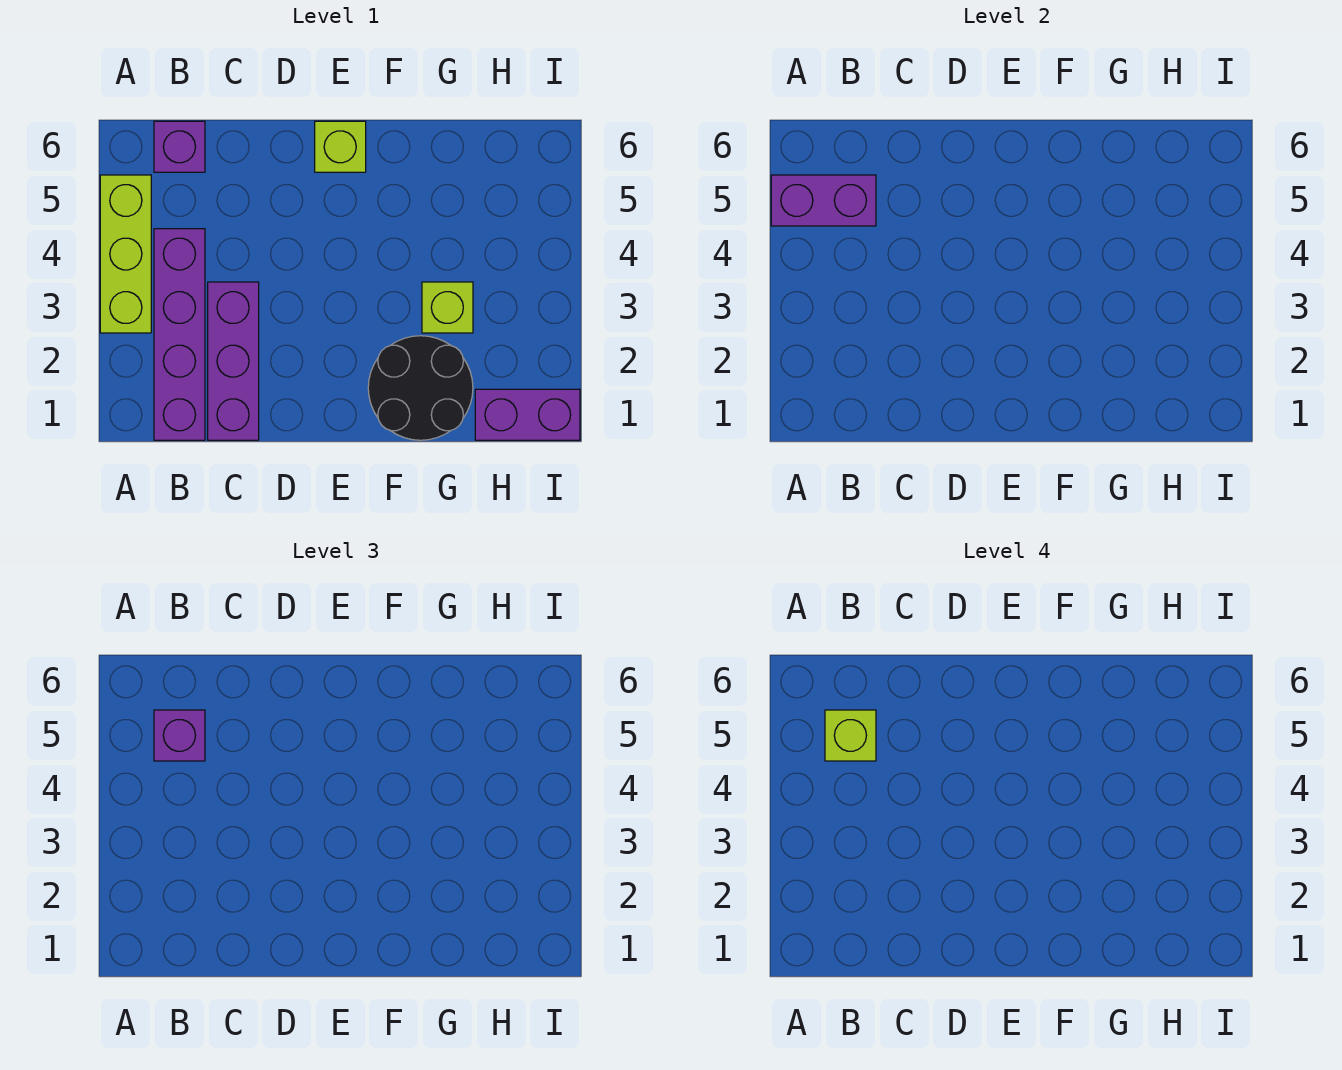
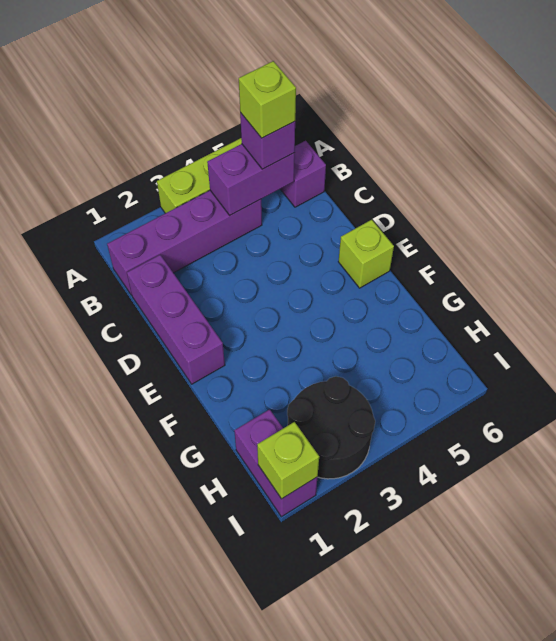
purple 1x2 brick [771,175,876,226] -> purple 1x2 brick turned to [207,144,295,215]
purple 1x3 brick [208,282,259,440] -> purple 1x3 brick turned to [127,255,225,384]
black 2x2 round brick [368,336,473,440] -> black 2x2 round brick moved to [287,376,375,479]
lime 1x1 brick [422,282,473,333] -> lime 1x1 brick moved to [257,422,319,499]

